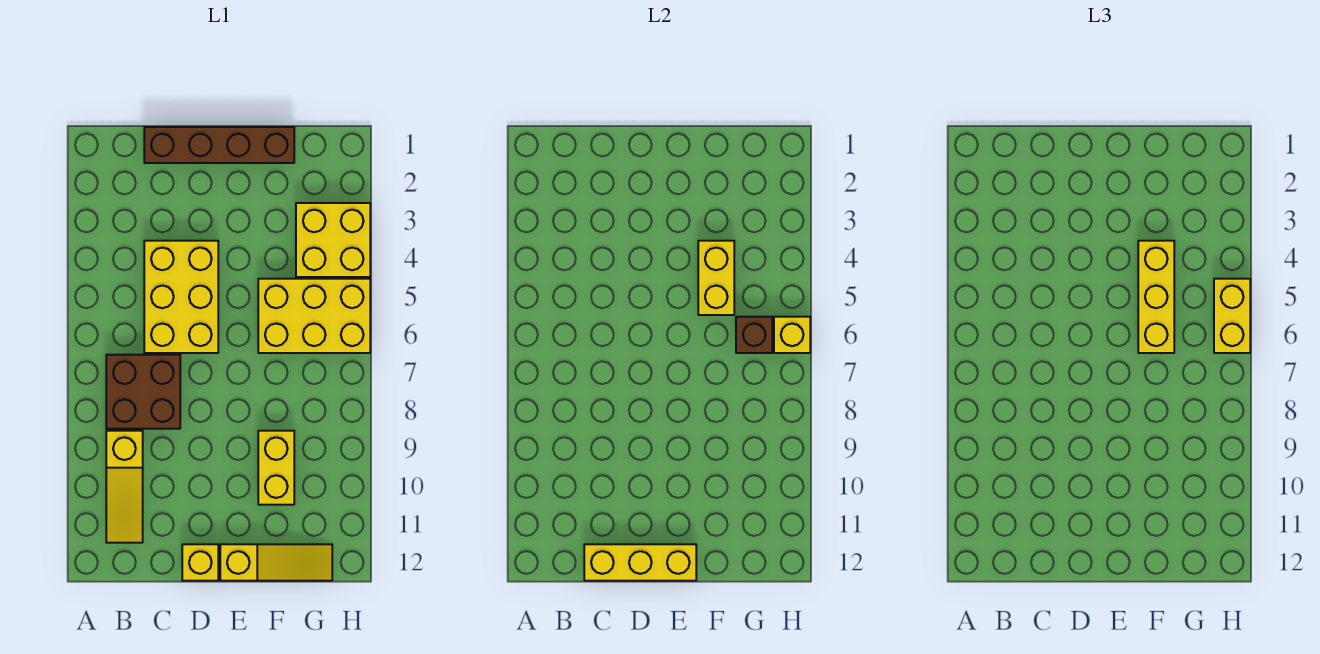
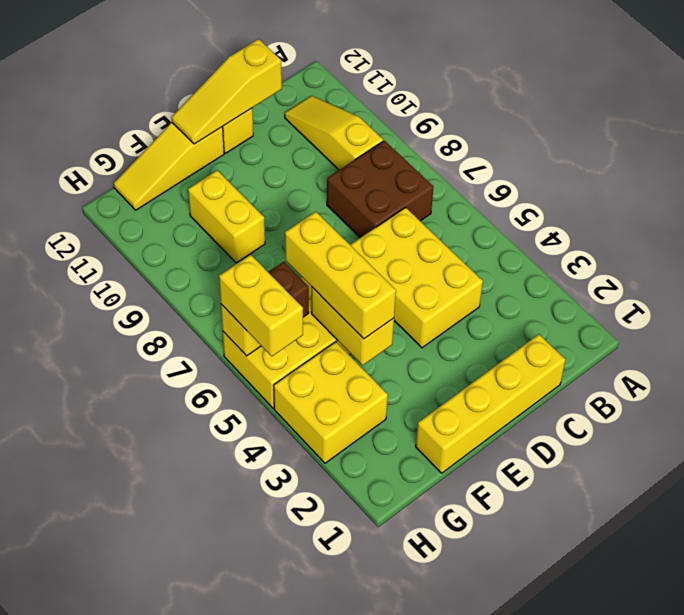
brown 1x4 brick [144,127,294,163] -> yellow 1x4 brick [416,334,565,473]
yellow 1x3 brick [584,544,696,581] -> yellow 1x3 slope [171,39,282,144]

